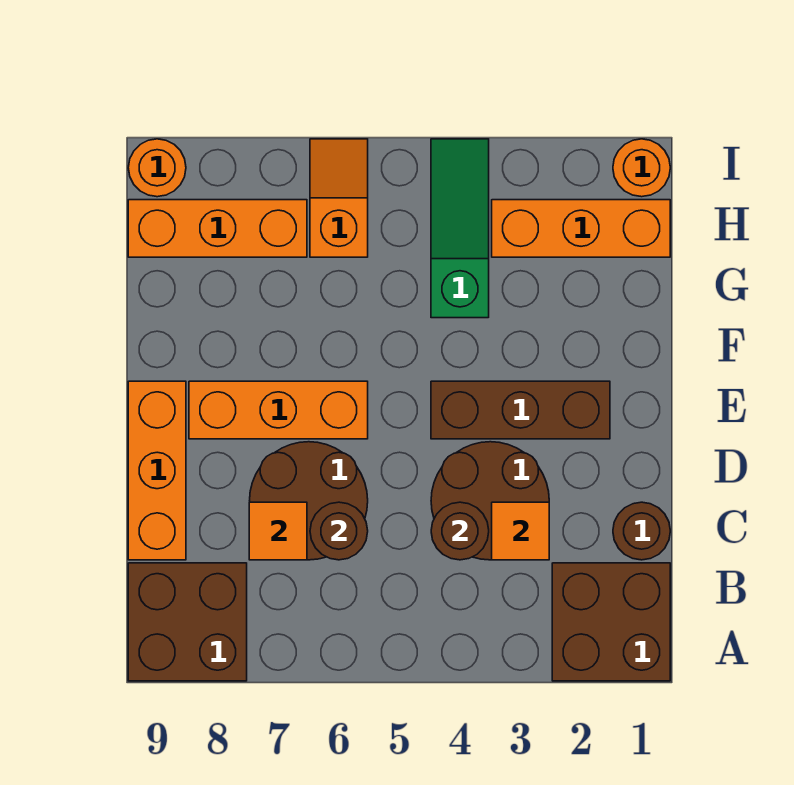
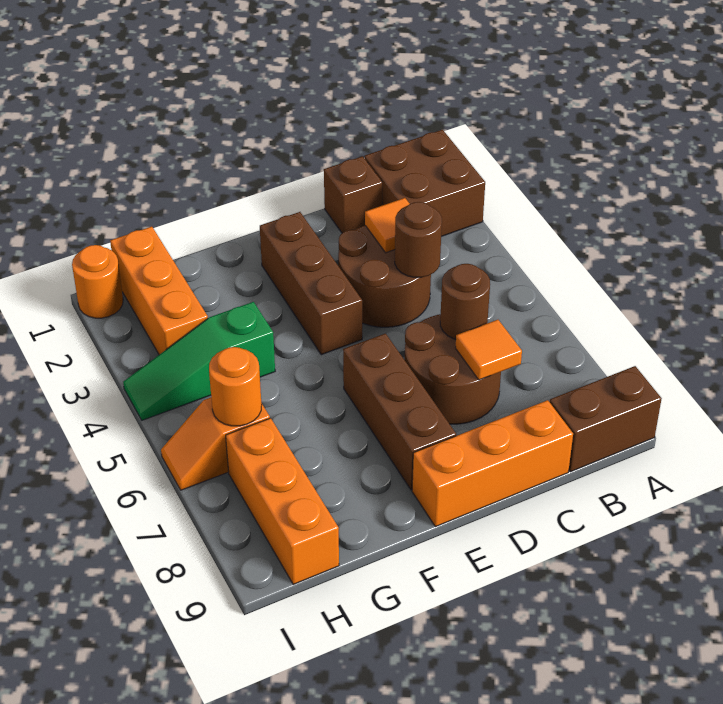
brown 2x2 brick [128,563,247,681] -> brown 1x2 brick [550,366,662,472]
brown 1x1 round brick [613,502,670,560] -> brown 1x1 brick [324,156,382,233]
orange 1x3 brick [189,381,368,439] -> brown 1x3 brick [343,334,456,490]
orange 1x1 round brick [128,139,186,197] -> orange 1x1 round brick moved to [209,347,262,426]

